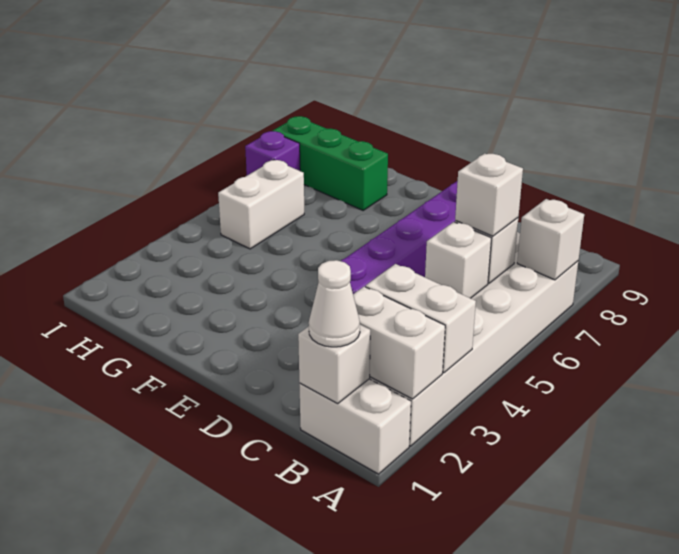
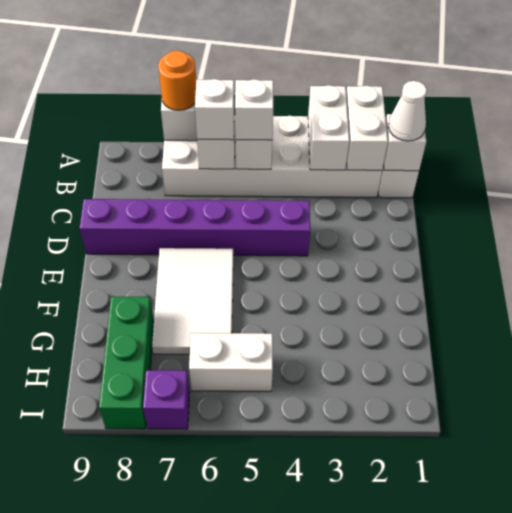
none -> orange 1x1 round brick [158,51,196,110]
none -> white 1x1 brick [235,79,273,140]
none -> white 2x3 tile [152,248,233,354]

